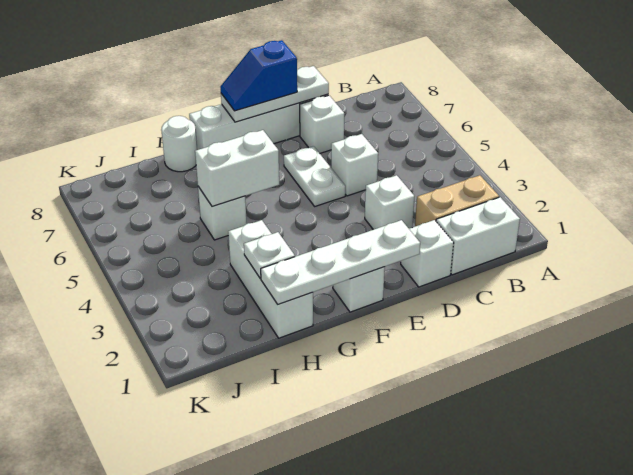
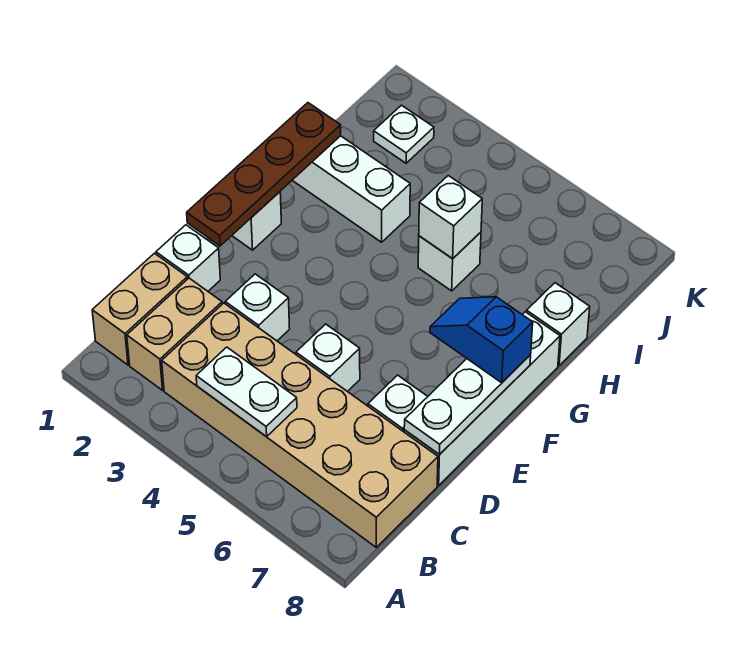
white 1x2 brick [436,197,520,275] -> tan 1x2 brick [92,253,187,365]
none -> tan 2x6 brick [162,303,438,547]
white 1x4 plate [261,220,420,304] -> brown 1x4 plate [187,103,341,246]
white 1x2 plate [284,146,345,206] -> white 1x2 plate moved to [196,347,297,437]
blue 1x2 slope [220,40,297,111] -> blue 1x2 slope turned to [430,297,533,383]
white 1x2 brick [195,130,279,207] -> white 1x1 brick [419,176,482,259]
white 1x1 plate [244,232,295,278] -> white 1x1 plate moved to [374,105,434,163]
white 1x1 round brick [161,116,197,172] -> white 1x1 brick [527,283,590,365]

